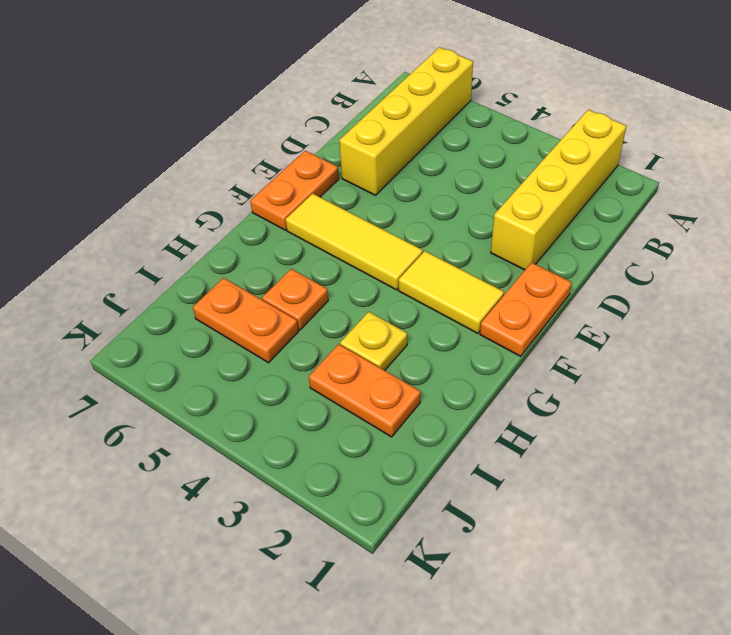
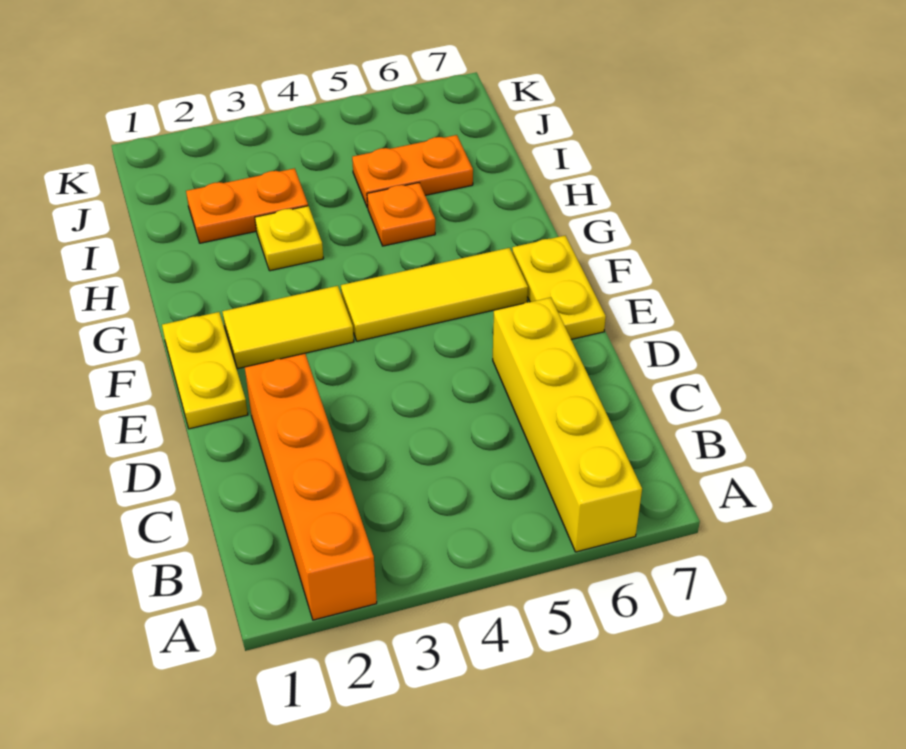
yellow 1x4 brick [491,110,626,270] -> orange 1x4 brick [245,354,377,620]
orange 1x2 plate [480,262,572,356] -> yellow 1x2 plate [162,312,248,429]
orange 1x2 plate [251,151,339,230] -> yellow 1x2 plate [512,236,606,339]

